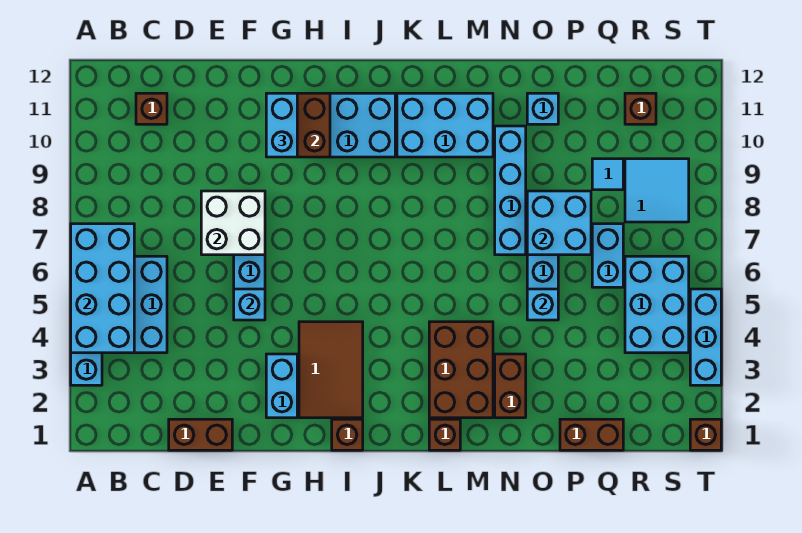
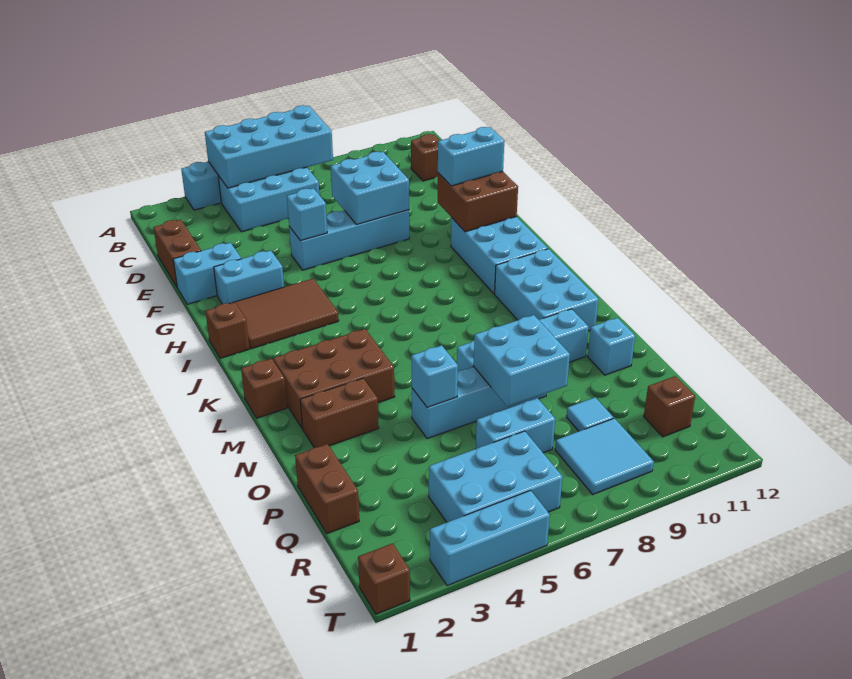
white 2x2 brick [201,191,265,255] -> cyan 2x2 brick [331,152,409,225]
none -> cyan 1x2 brick [173,243,241,304]

